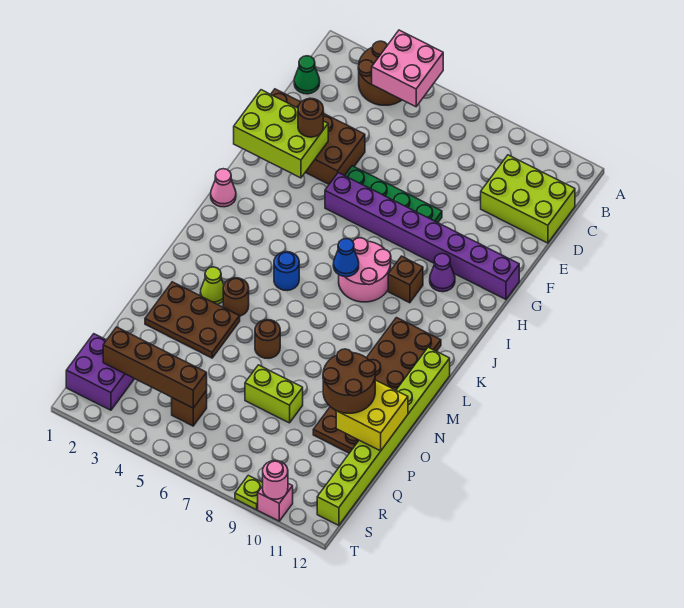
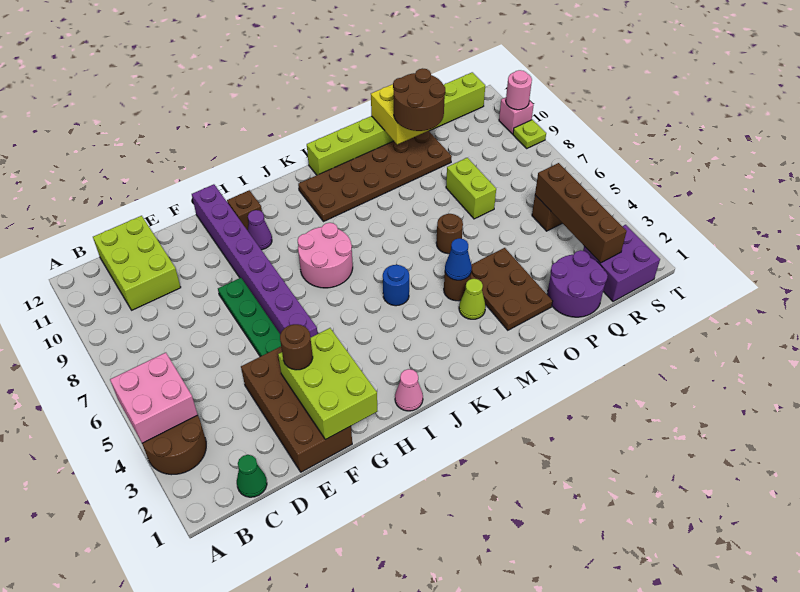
brown 1x1 brick [388,256,423,303] -> brown 1x1 brick moved to [227,190,262,230]
blue 1x1 cone [333,239,359,277] -> blue 1x1 cone moved to [445,238,472,280]
none -> purple 2x2 round brick [547,251,608,317]

